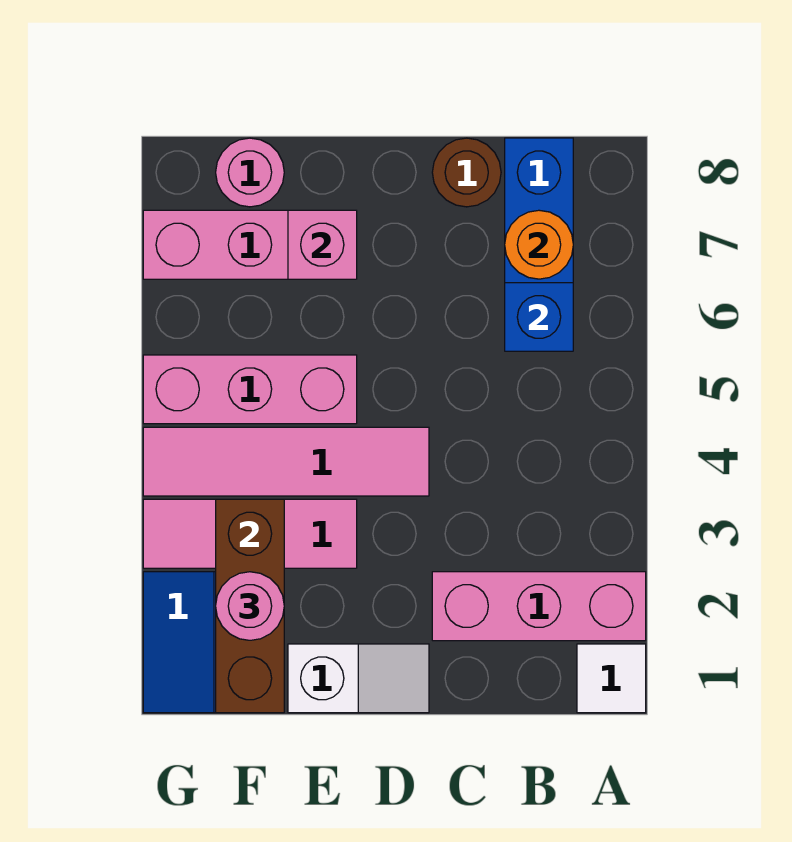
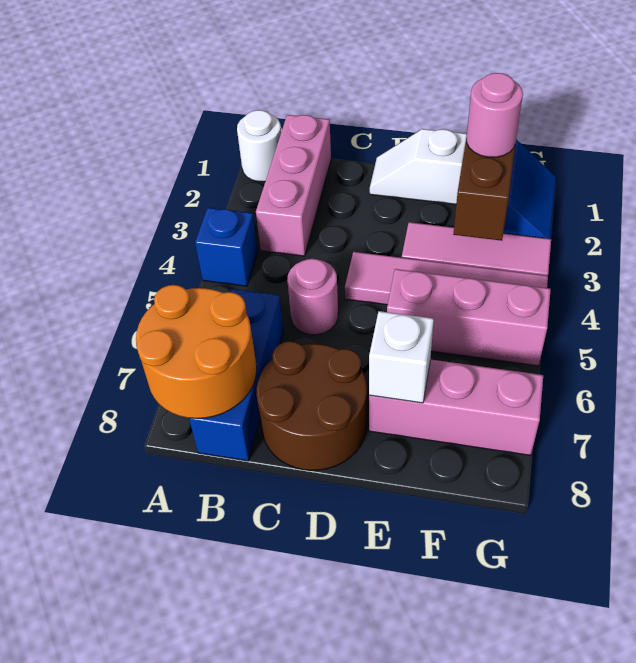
white 1x1 tile [577,644,646,713] -> white 1x1 round brick [237,110,281,182]
pink 1x3 brick [432,572,646,641] -> pink 1x3 brick turned to [256,115,331,256]
blue 1x1 brick [505,283,573,351] -> blue 1x1 brick moved to [195,208,258,286]
orange 1x1 round brick [505,210,573,279] -> orange 2x2 round brick [136,285,257,418]
brown 1x1 round brick [432,138,501,207] -> brown 2x2 round brick [257,341,367,470]
pink 1x1 brick [288,210,357,279] -> white 1x1 brick [369,311,434,403]
pink 1x1 round brick [216,138,284,207] -> pink 1x1 round brick moved to [287,259,338,335]

